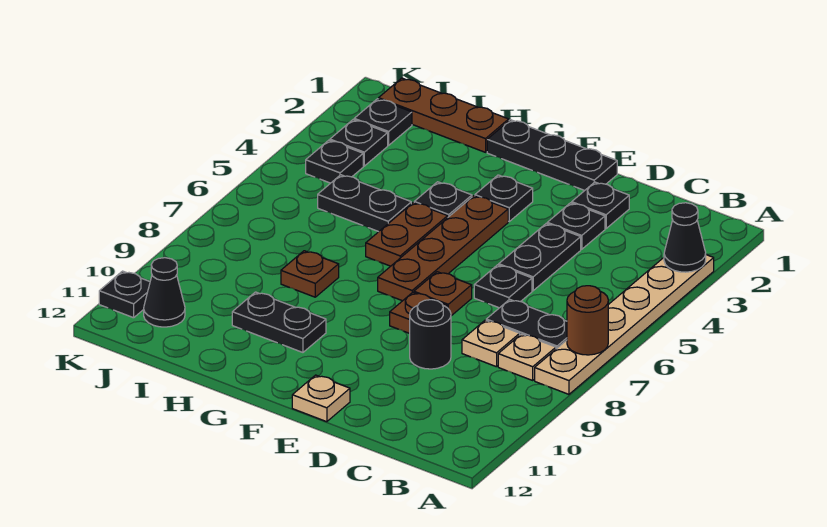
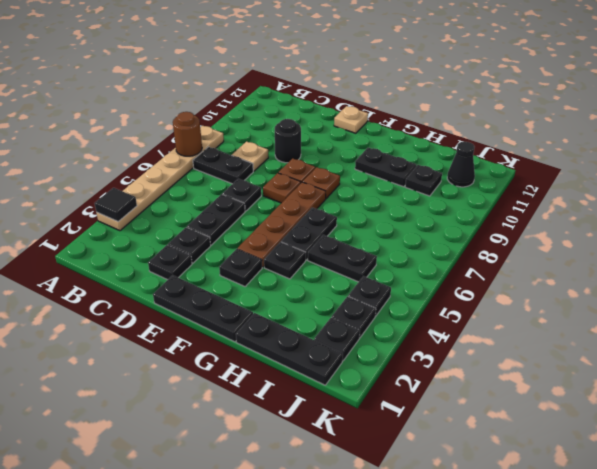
black 1x1 cone [664,203,706,272] -> black 1x1 tile [94,188,137,222]
tan 1x1 plate [498,334,556,380] -> none
brown 1x2 plate [366,203,448,266] -> black 1x2 plate [281,207,337,260]
brown 1x3 plate [379,78,509,152] -> black 1x3 plate [236,313,343,385]
brown 1x1 plate [281,251,339,297] -> brown 1x1 plate moved to [303,167,340,199]
black 1x1 plate [99,271,150,318] -> black 1x1 plate moved to [405,165,442,196]

